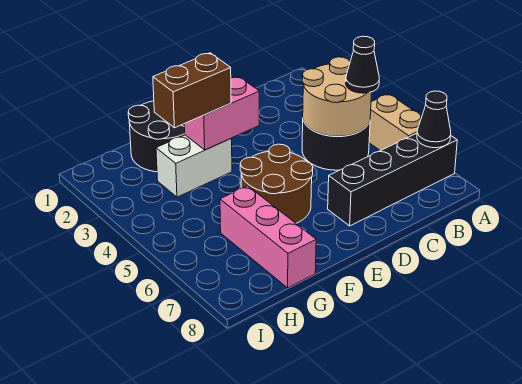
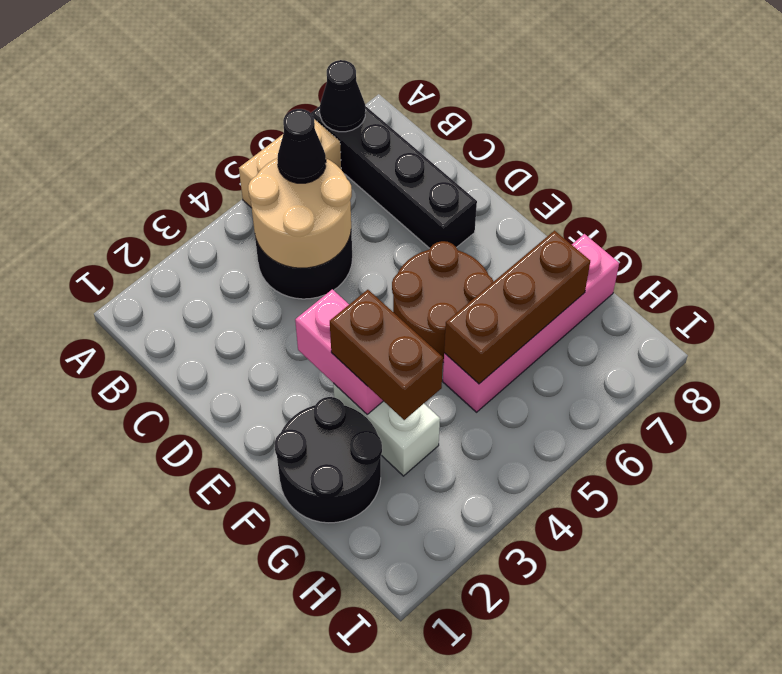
none -> brown 1x3 brick [444,231,590,384]
pink 1x3 brick [220,186,316,288] -> pink 1x4 brick [443,234,619,412]

